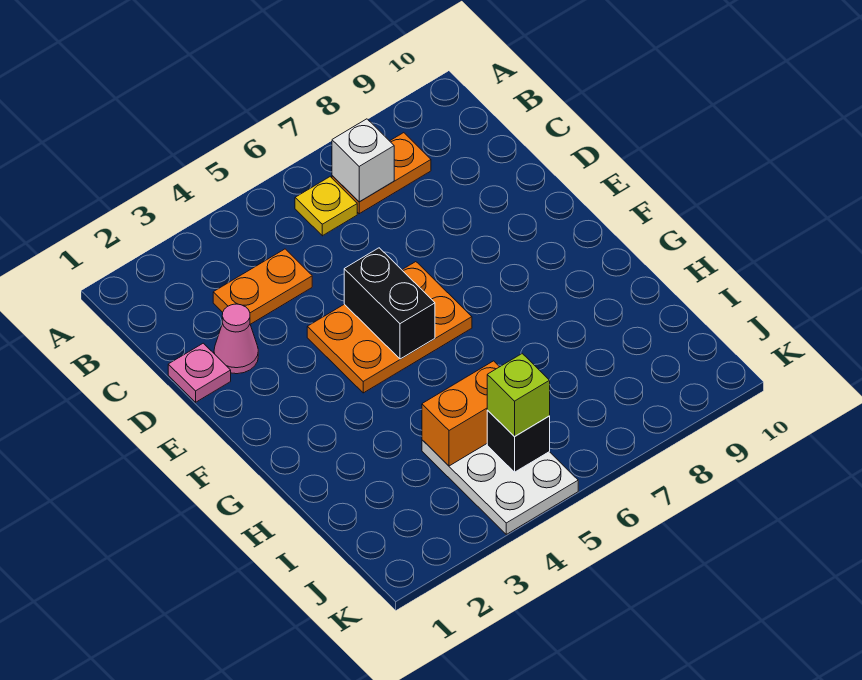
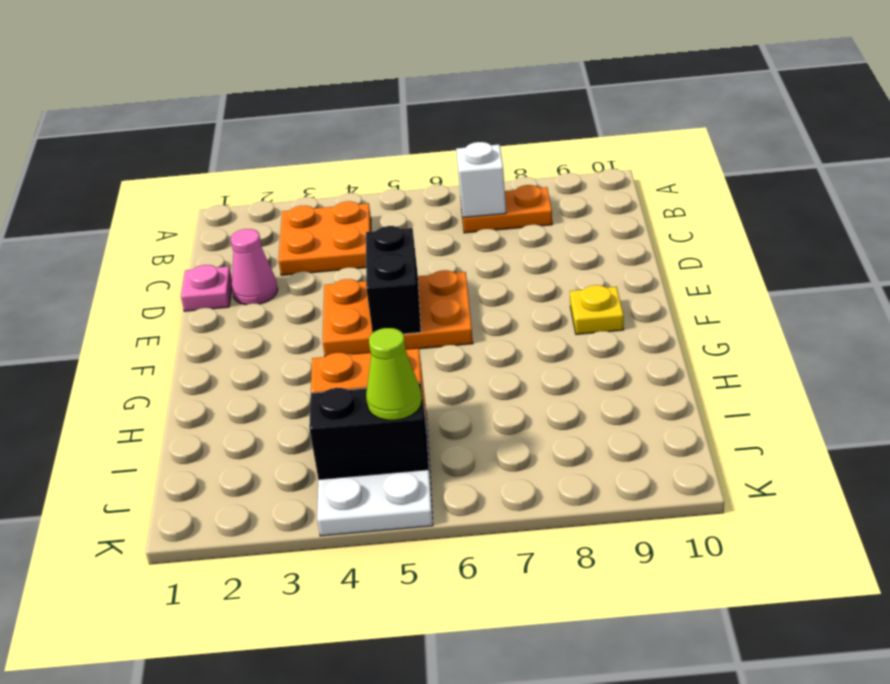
yellow 1x1 plate [295,177,357,236] -> yellow 1x1 plate moved to [570,285,624,335]
orange 1x2 plate [213,249,312,324] -> orange 2x2 plate [278,201,371,275]
black 1x1 brick [487,410,550,472] -> black 1x2 brick [309,383,429,479]
lime 1x1 brick [487,354,550,436] -> lime 1x1 cone [366,328,422,420]

